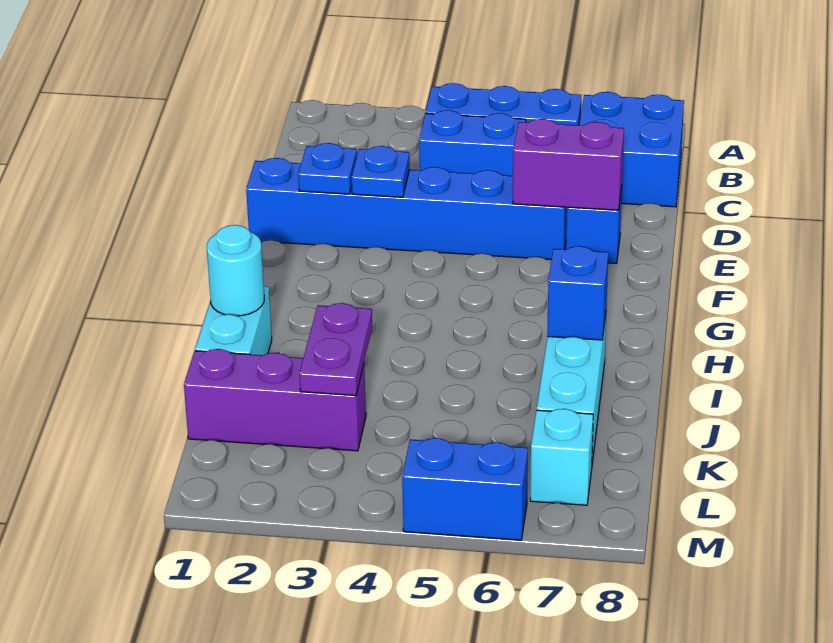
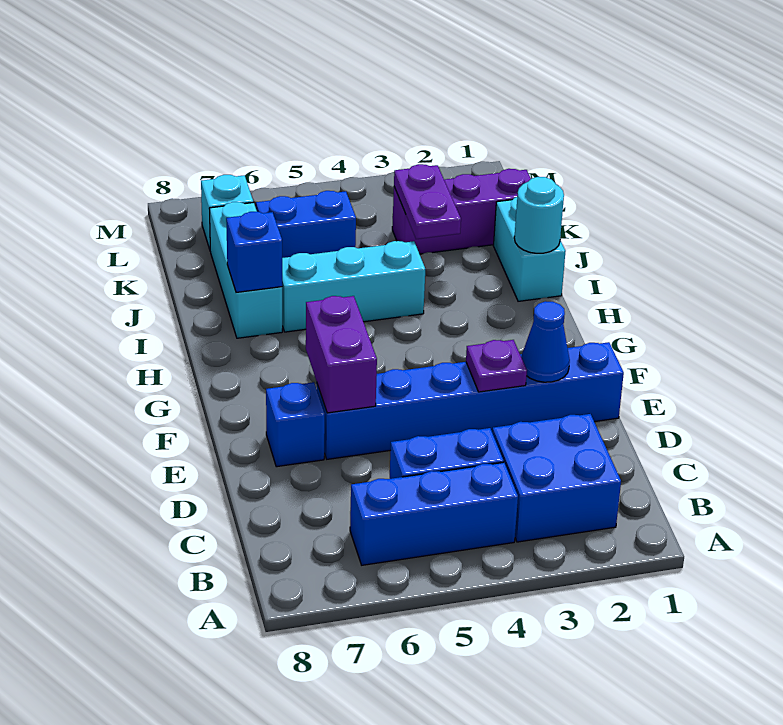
blue 2x2 brick [579,92,684,207] -> blue 2x2 brick moved to [492,414,621,542]
blue 1x1 plate [298,143,357,194] -> blue 1x1 cone [521,301,570,382]
blue 1x1 plate [352,146,410,197] -> purple 1x1 plate [466,340,527,392]
purple 1x2 brick [513,119,624,210] -> purple 1x2 brick turned to [306,296,377,413]
none -> cyan 1x3 brick [282,241,425,332]
blue 1x2 brick [402,438,528,540] -> blue 1x2 brick moved to [256,191,356,258]

